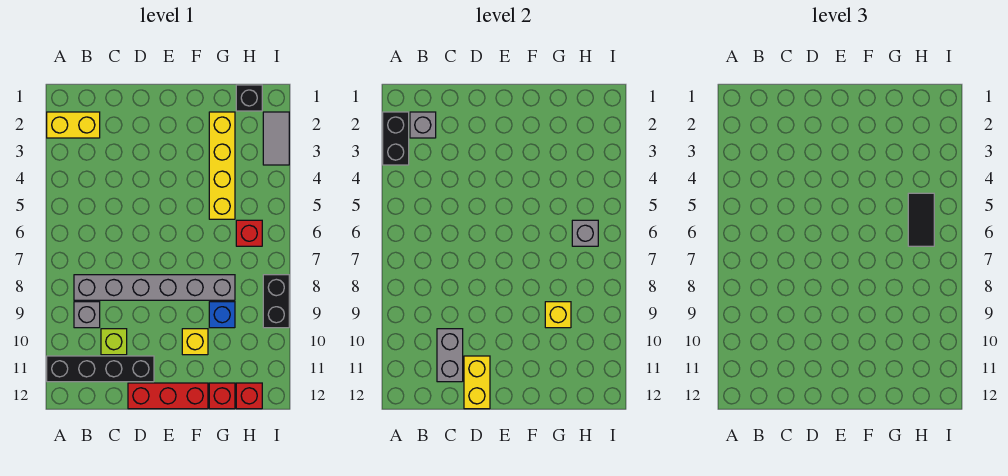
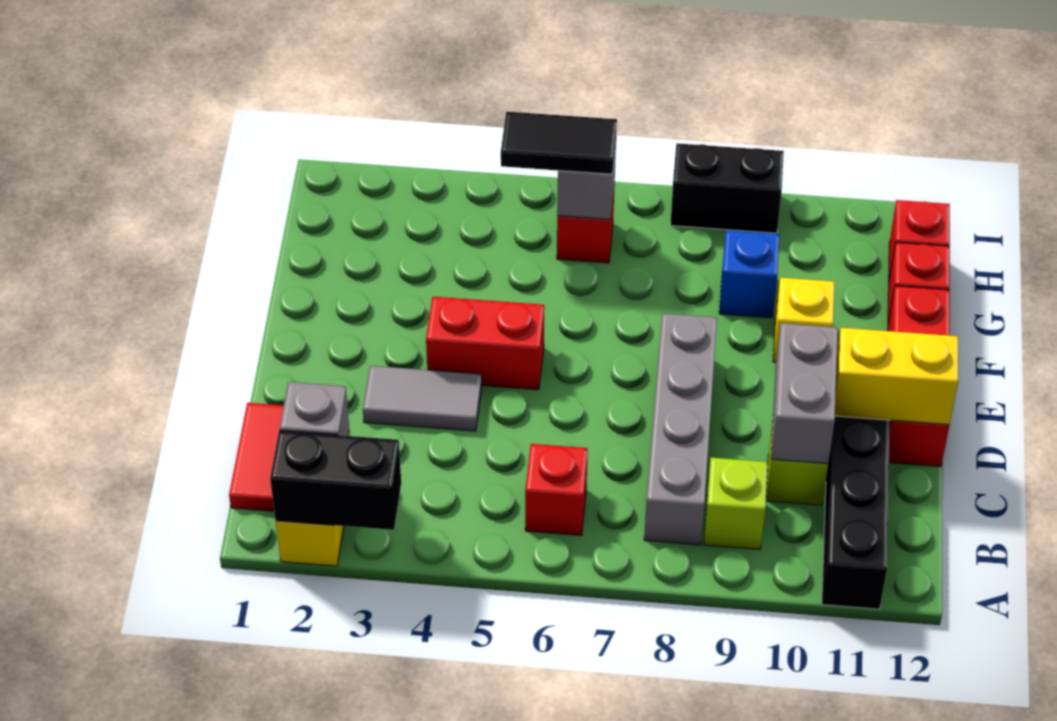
none -> red 1x2 tile [229,403,284,511]
none -> red 1x1 brick [525,444,588,535]
grey 1x6 brick [74,275,235,300] -> grey 1x4 brick [644,313,717,545]
grey 1x1 brick [74,302,100,328] -> lime 1x1 brick [704,458,768,549]
grey 1x2 brick [437,329,463,382] -> grey 1x2 brick turned to [771,323,838,464]
none -> red 1x2 brick [426,297,544,390]
yellow 1x4 brick [209,112,235,219] -> none
yellow 1x1 brick [545,302,571,328] -> none
black 1x1 brick [236,85,262,111] -> none
grey 1x2 tile [263,112,289,165] -> grey 1x2 tile moved to [363,366,482,431]

